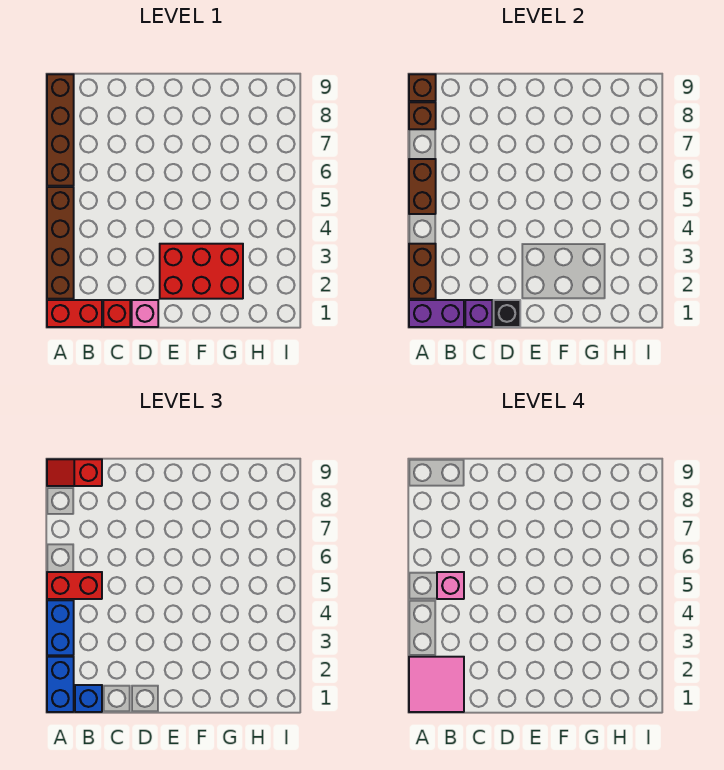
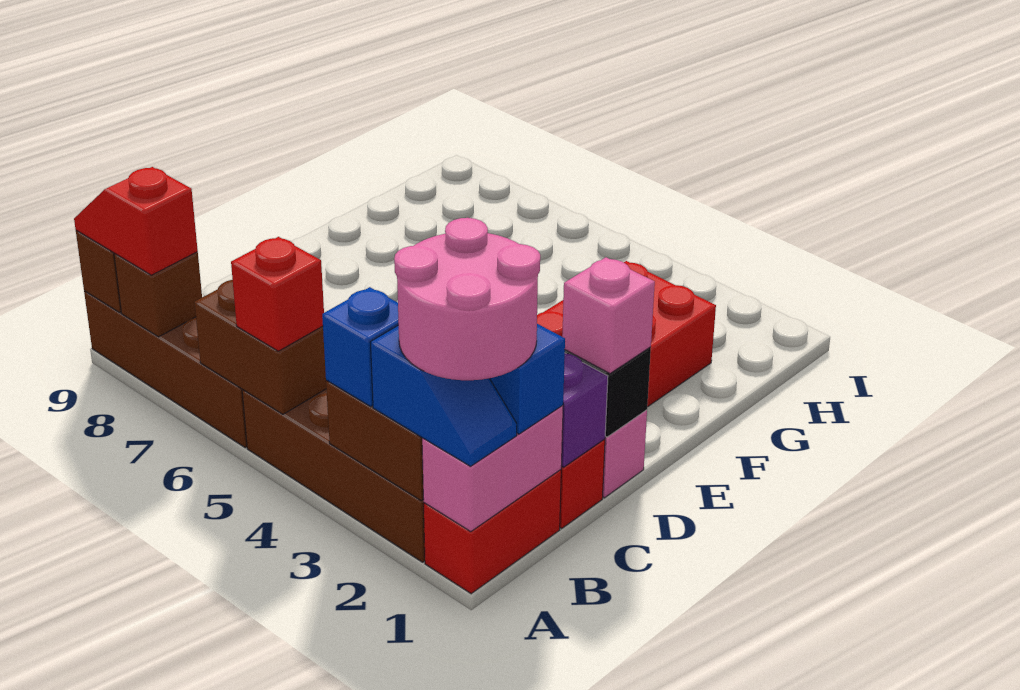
purple 1x2 brick [409,300,464,327] -> pink 1x2 brick [422,405,563,531]
blue 1x2 brick [47,657,74,712] -> blue 1x2 slope [370,325,517,466]
pink 2x2 tile [409,657,464,712] -> pink 2x2 round brick [394,218,540,380]
blue 1x2 brick [47,600,74,655] -> blue 1x1 brick [322,287,399,407]
red 1x2 brick [47,572,102,599] -> red 1x1 brick [231,237,324,351]
red 1x2 slope [47,459,102,486] -> red 1x2 slope turned to [74,167,198,275]
pink 1x1 brick [437,572,464,599] -> pink 1x1 brick moved to [562,257,655,374]

